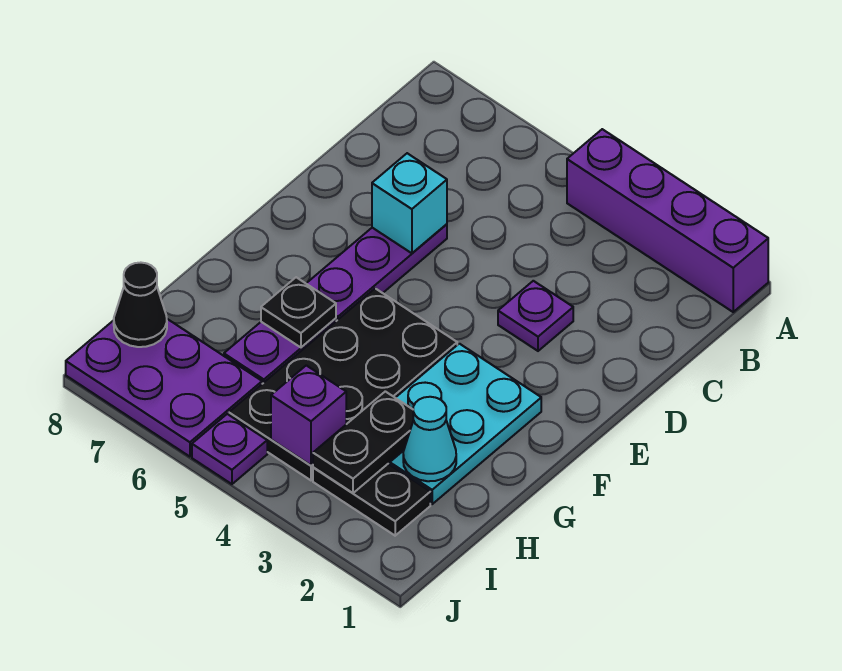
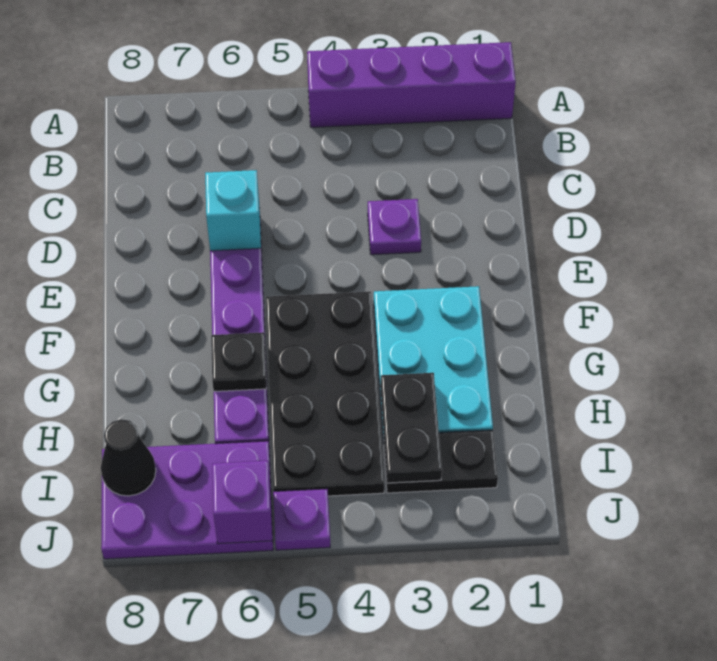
cyan 1x1 cone [403,397,456,481] -> none
purple 1x1 brick [271,365,346,465] -> purple 1x1 brick moved to [212,461,272,544]

